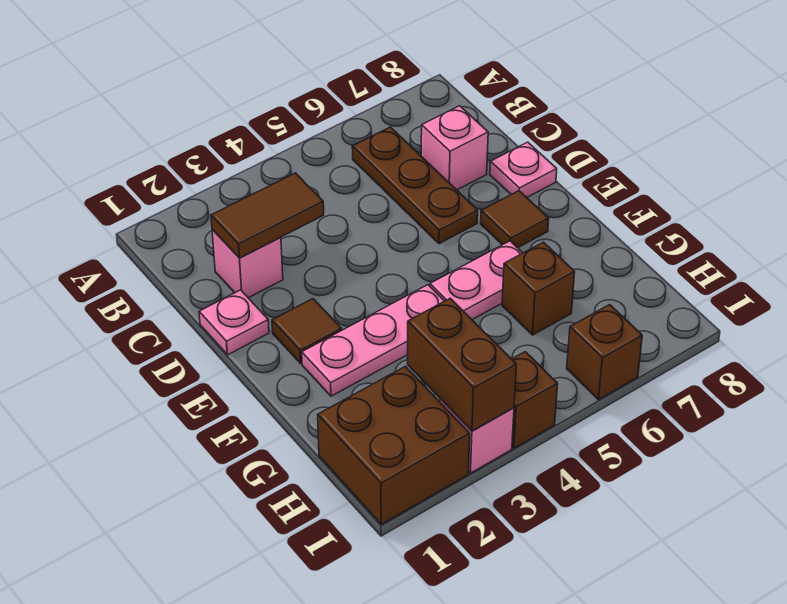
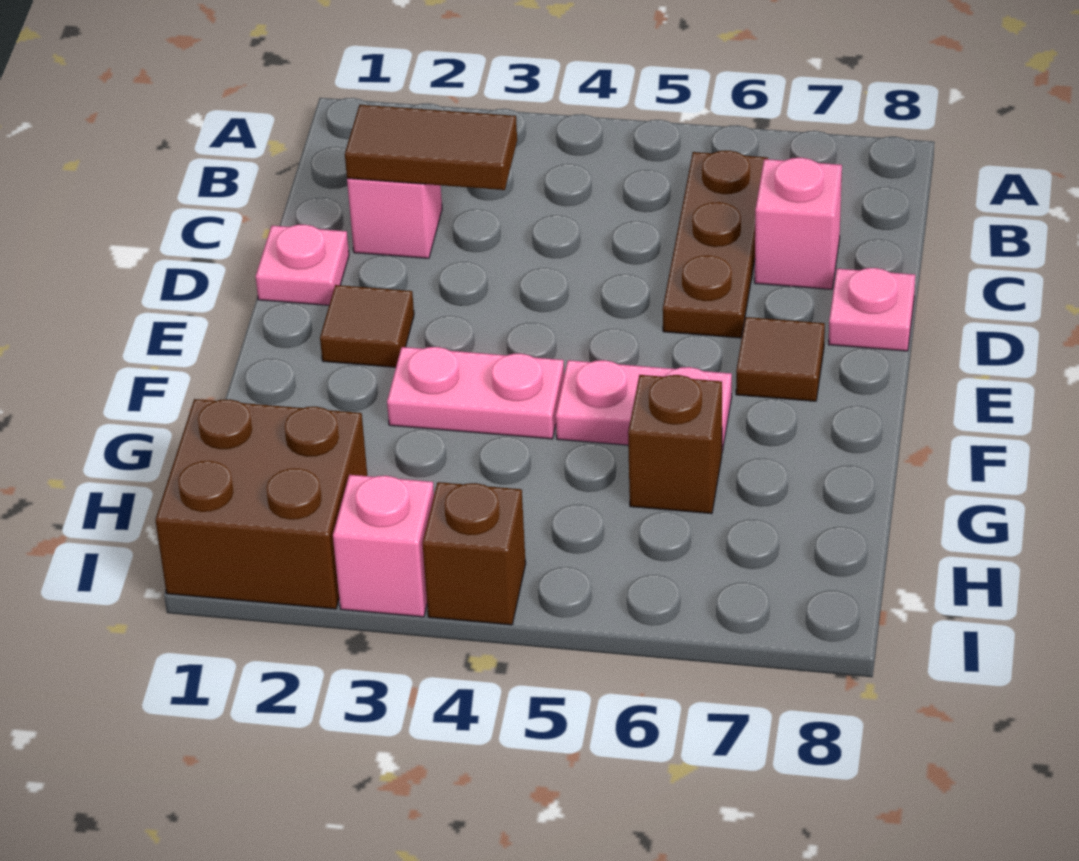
pink 1x3 plate [302,285,444,396] -> pink 1x2 plate [387,347,564,439]
brown 1x2 brick [408,298,516,431] -> none
brown 1x1 brick [567,305,642,400] -> none

